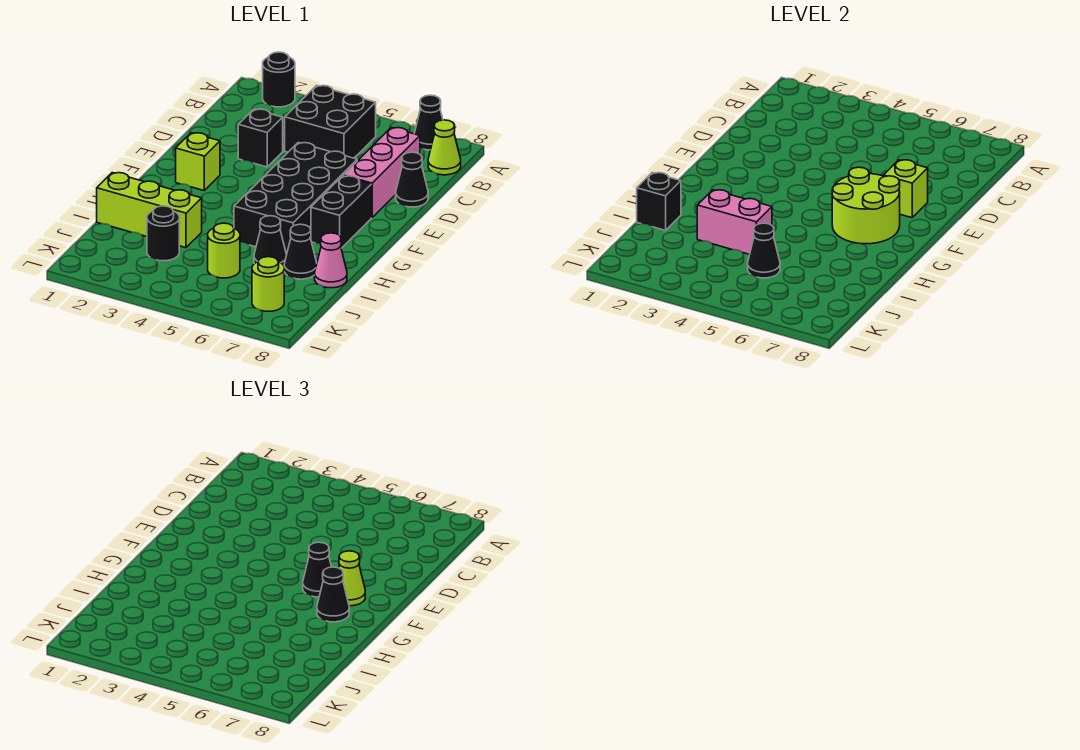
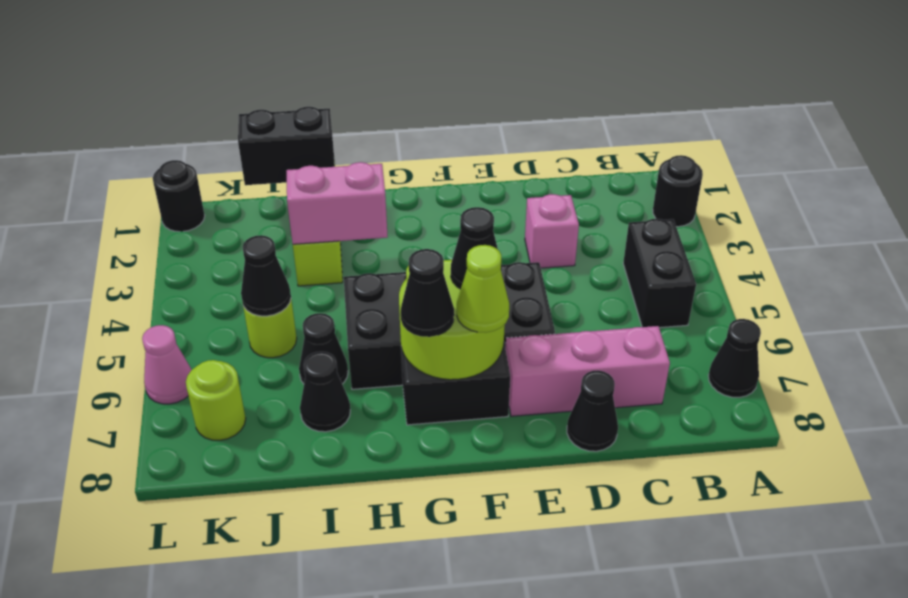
black 2x2 brick [285,85,376,158] -> black 1x2 brick [623,219,696,328]
lime 1x1 cone [428,120,461,175] -> none
black 1x1 brick [238,109,283,167] -> pink 1x1 brick [525,194,579,268]
lime 1x1 brick [883,160,928,218] -> none
lime 1x1 brick [176,133,220,191] -> none
black 1x1 brick [637,173,681,230] -> black 1x2 brick [238,107,335,185]
pink 1x2 brick [697,190,772,254] -> pink 1x2 brick turned to [286,162,388,244]
pink 1x1 cone [315,233,347,288] -> pink 1x1 cone moved to [142,325,192,404]
black 1x1 round brick [147,206,179,261] -> black 1x1 round brick moved to [153,160,205,232]

